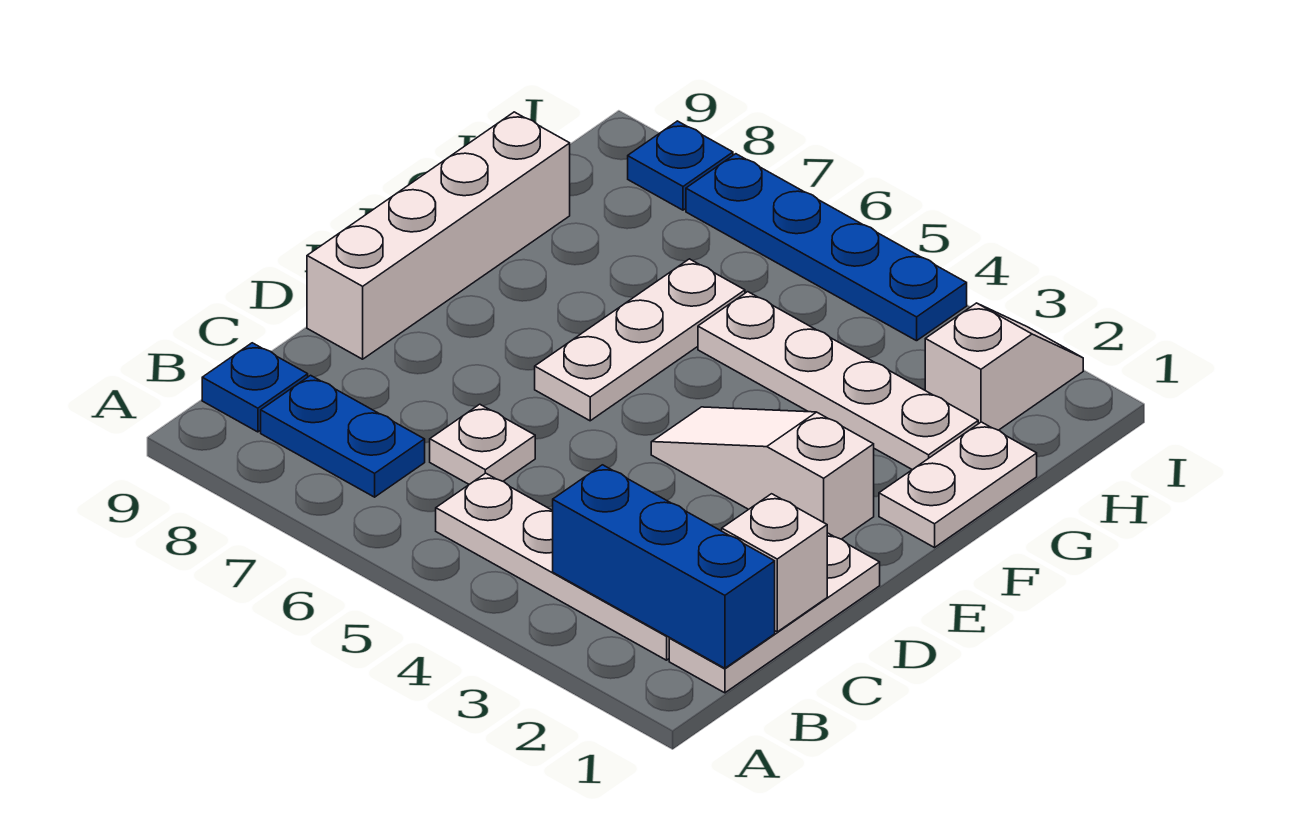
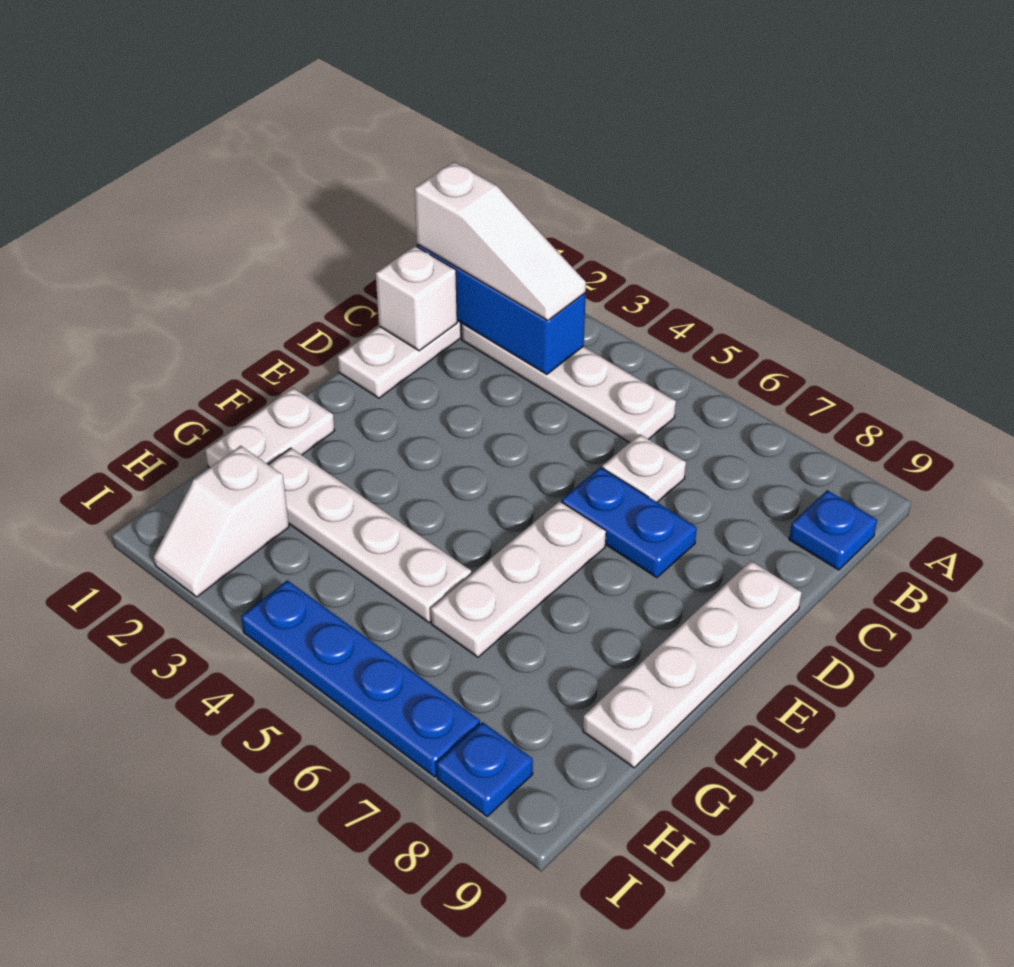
blue 1x2 plate [261,375,425,497] -> blue 1x2 plate moved to [562,467,697,578]
white 1x4 brick [307,112,570,359] -> white 1x4 plate [583,561,801,768]
white 1x3 slope [651,407,874,539] -> white 1x3 slope moved to [415,162,586,321]

